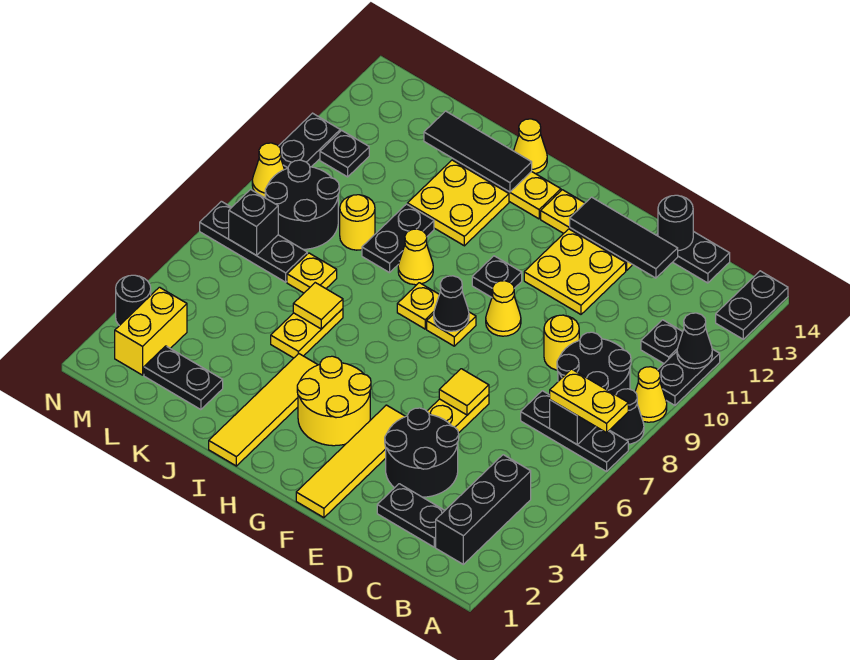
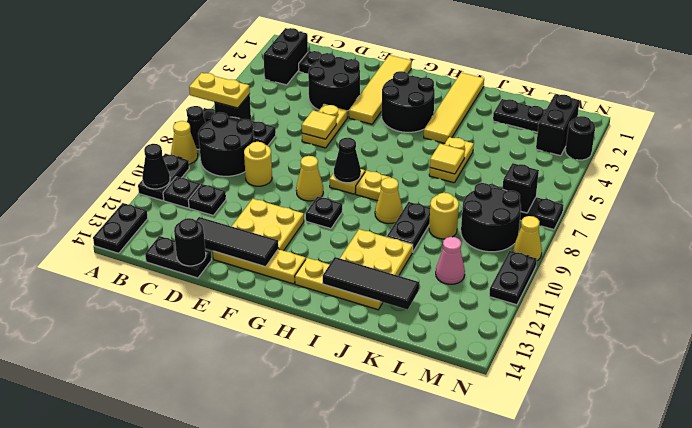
black 1x3 brick [436,455,531,564] -> black 1x2 brick [264,28,308,85]
yellow 2x2 round brick [297,356,371,446] -> black 2x2 round brick [382,71,435,132]
yellow 1x1 cone [514,119,547,174] -> none
yellow 1x1 plate [287,253,337,293] -> none
none -> pink 1x1 cone [436,237,465,284]
yellow 1x2 brick [115,287,187,375] -> black 1x2 brick [536,94,580,156]
black 1x1 plate [320,130,369,177] -> black 1x1 plate moved to [188,184,226,215]

